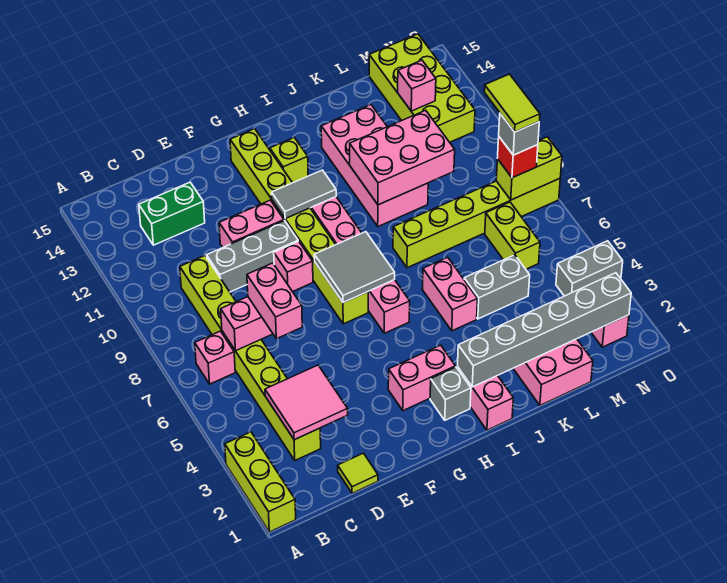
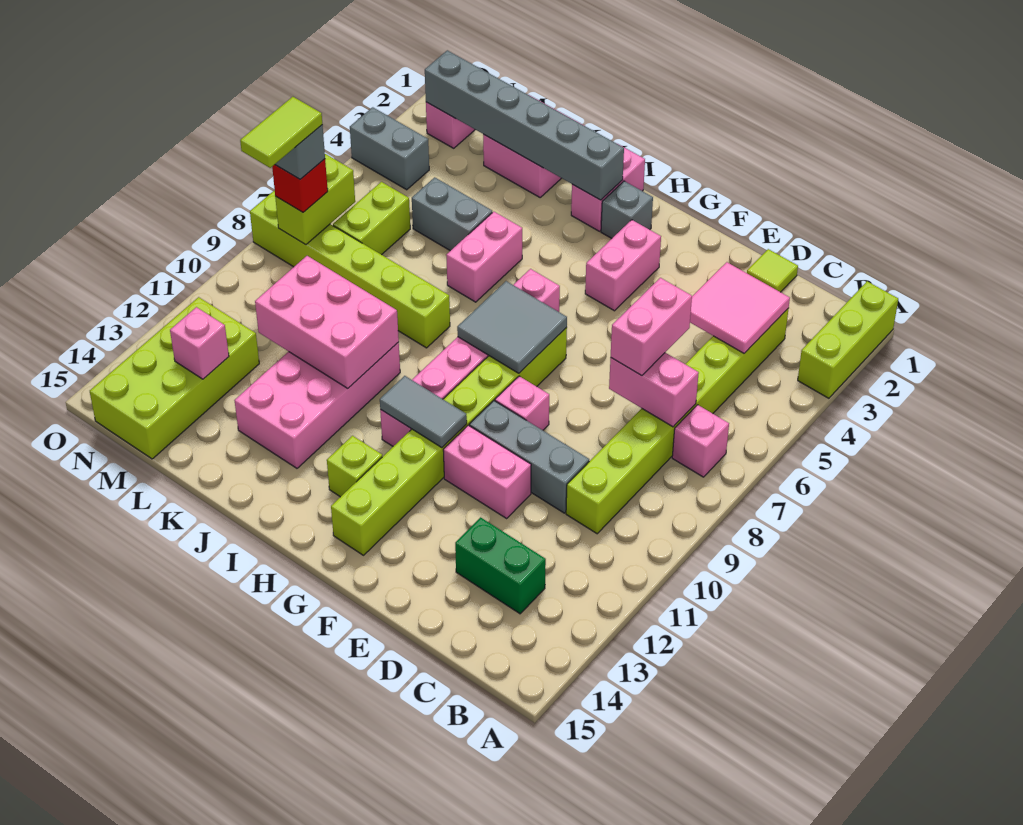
pink 1x2 brick [388,345,455,411] -> pink 1x2 brick turned to [585,220,661,311]
lime 1x2 brick [496,137,562,200] -> lime 1x2 brick turned to [275,154,355,245]

